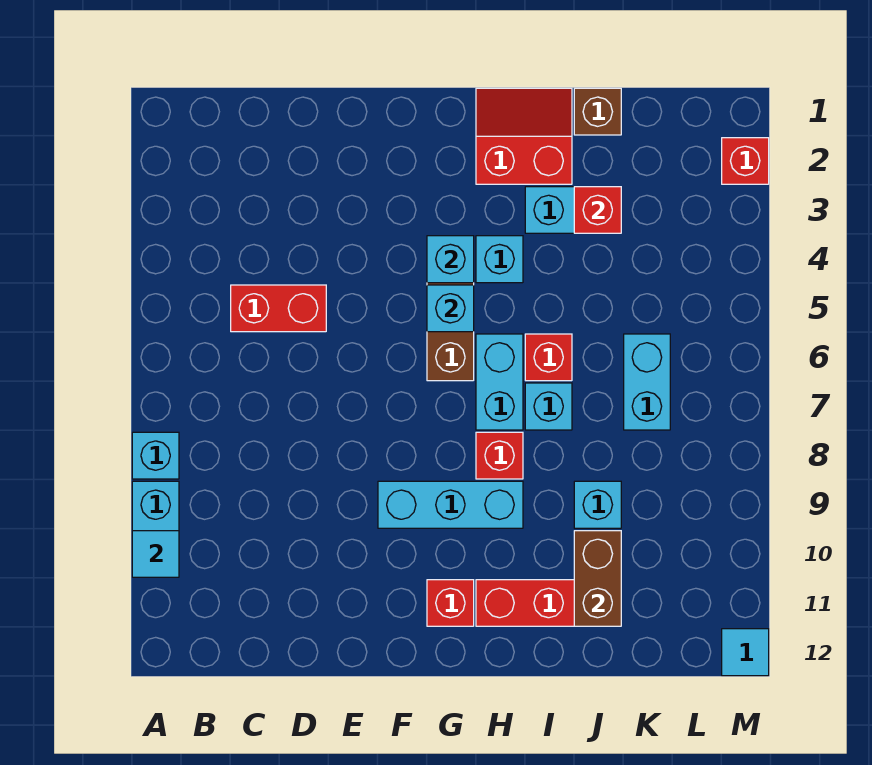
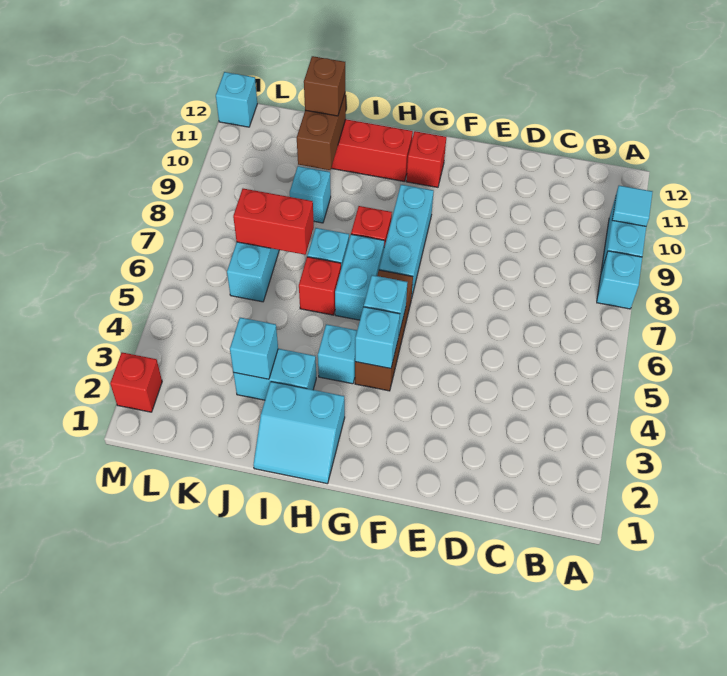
red 1x2 brick [231,285,326,332] -> red 1x2 brick moved to [233,189,314,255]
cyan 1x3 brick [378,481,523,528] -> cyan 1x3 brick turned to [379,185,434,295]
red 2x2 slope [476,88,572,184] -> cyan 2x2 slope [253,382,345,484]
brown 1x1 brick [574,88,621,135] -> brown 1x1 brick moved to [304,56,345,116]
red 1x1 brick [574,187,621,233] -> cyan 1x1 brick [230,318,278,379]
cyan 1x1 tile [722,629,769,676] -> cyan 1x1 brick [216,72,257,127]

